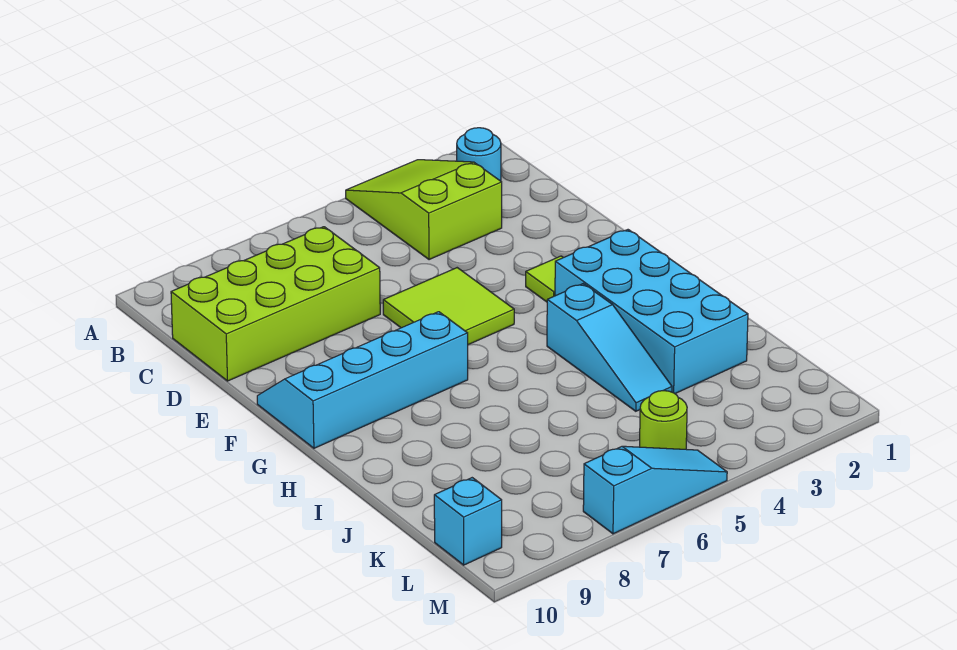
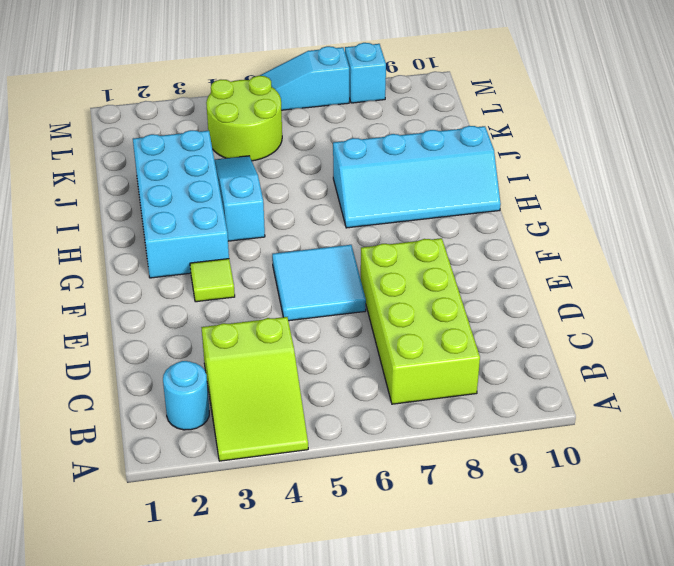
lime 2x4 brick [171,227,380,381] -> lime 2x4 brick turned to [361,238,480,404]
lime 2x2 tile [383,268,514,345] -> cyan 2x2 tile [272,245,366,321]
cyan 2x4 slope [257,312,468,448] -> cyan 2x4 slope moved to [333,126,501,228]
lime 1x1 round brick [640,391,687,449] -> lime 2x2 round brick [206,76,282,161]
cyan 1x1 brick [434,478,502,565] -> cyan 1x1 brick moved to [345,43,386,103]

